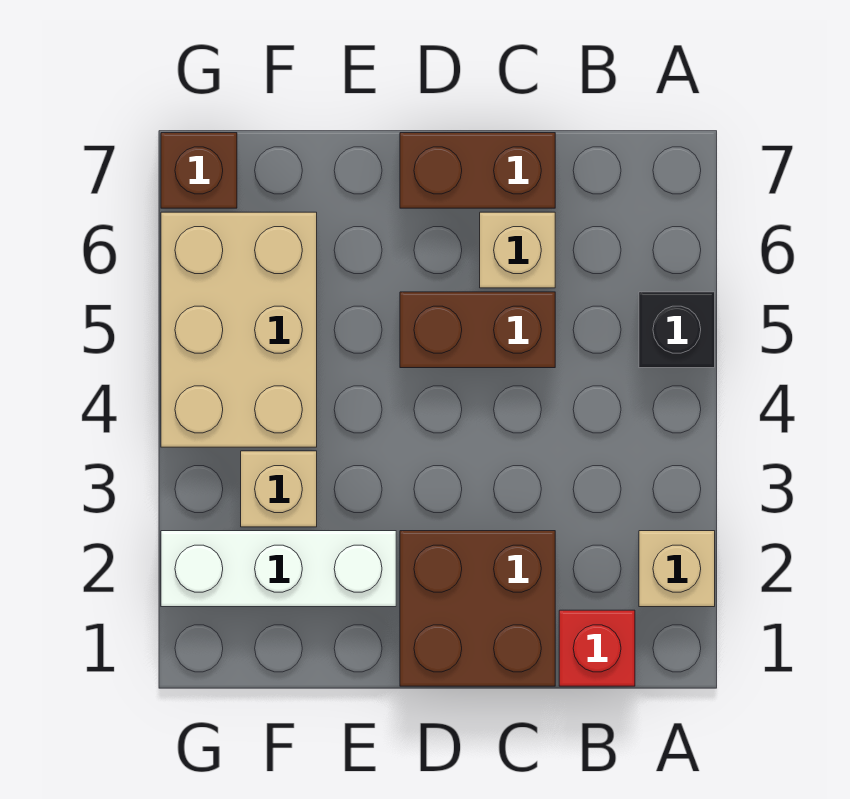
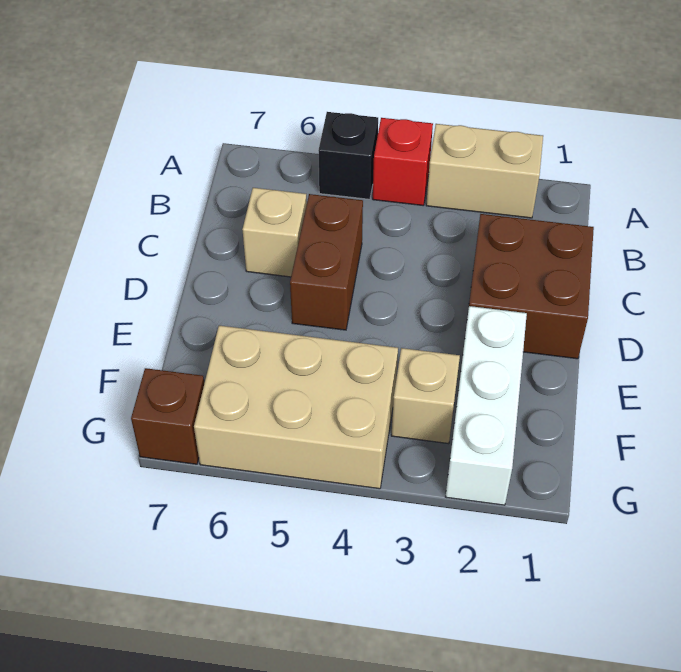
tan 1x1 brick [639,531,715,607] -> tan 1x2 brick [426,124,543,218]
red 1x1 brick [559,610,635,686] -> red 1x1 brick moved to [373,118,433,205]
brown 1x2 brick [400,133,555,208] -> none

